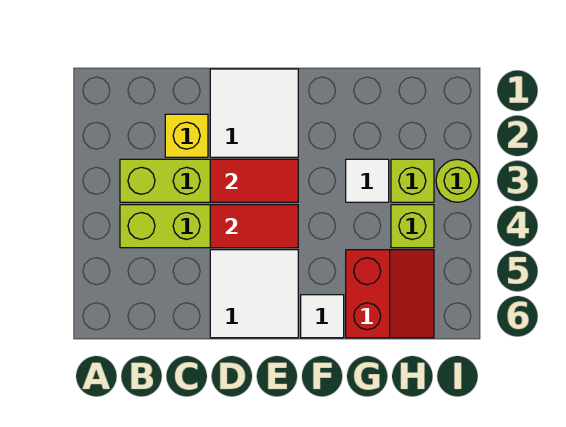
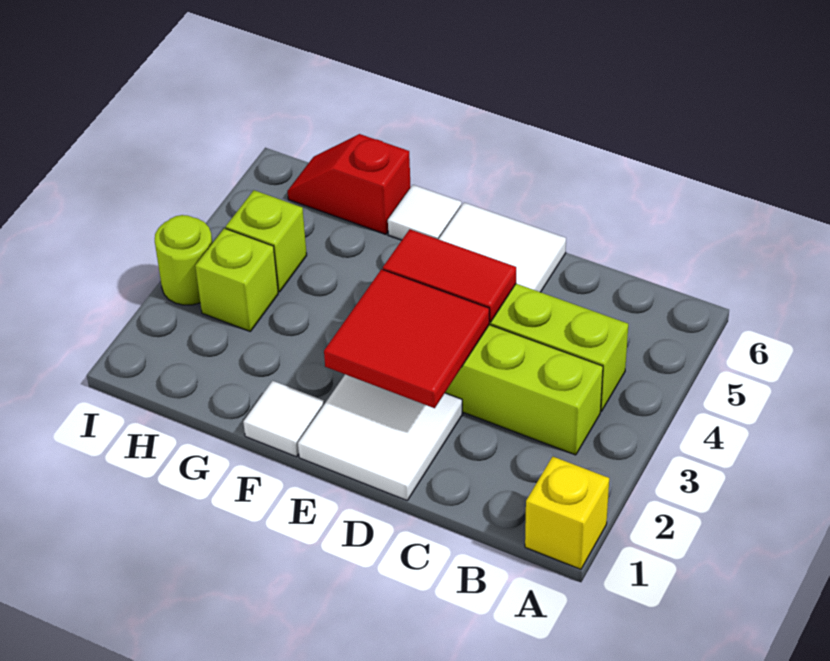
yellow 1x1 brick [165,114,208,157] -> yellow 1x1 brick moved to [525,457,609,569]
red 1x2 tile [210,159,298,202] -> red 2x2 tile [324,269,489,408]
white 1x1 tile [346,159,389,202] -> white 1x1 tile moved to [243,381,324,457]
red 2x2 slope [346,250,434,338] -> red 1x2 slope [288,134,411,234]

